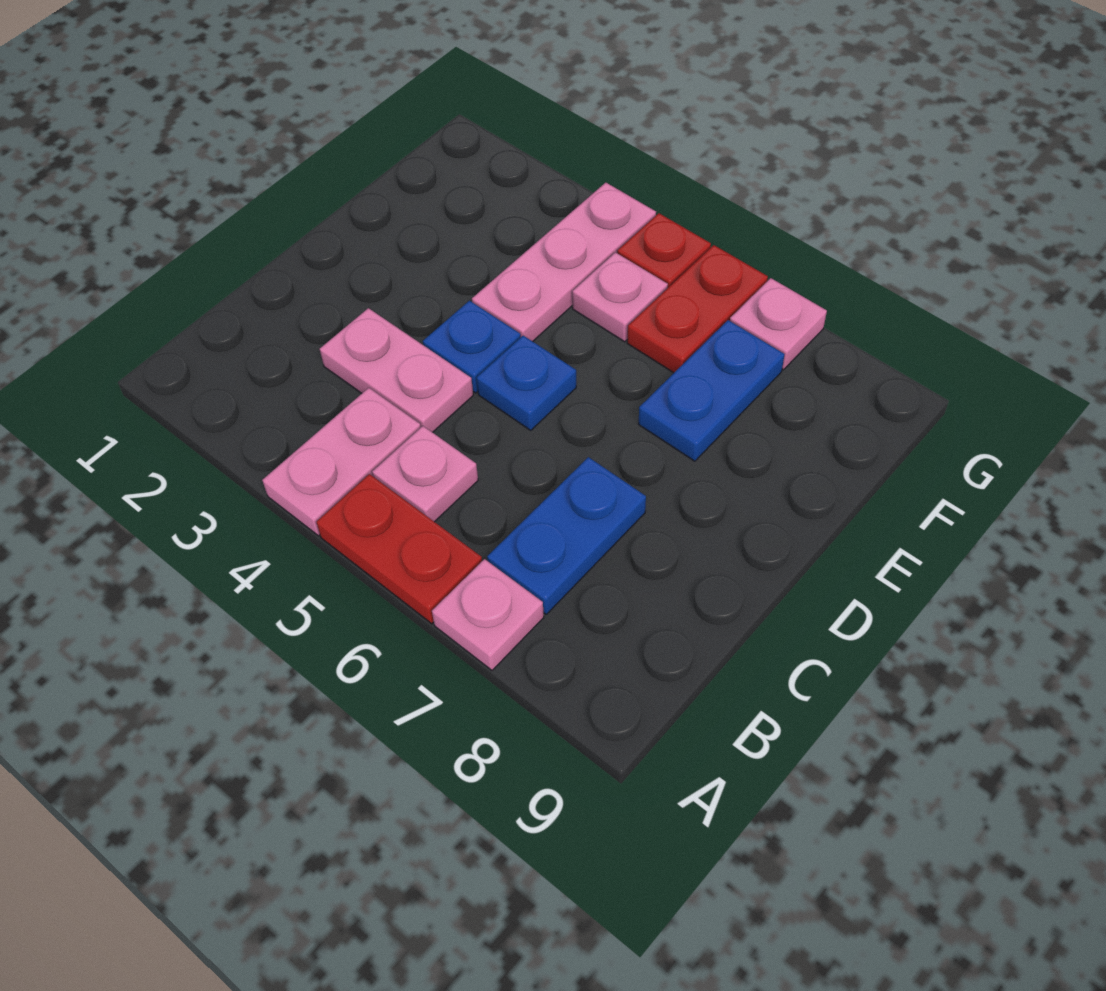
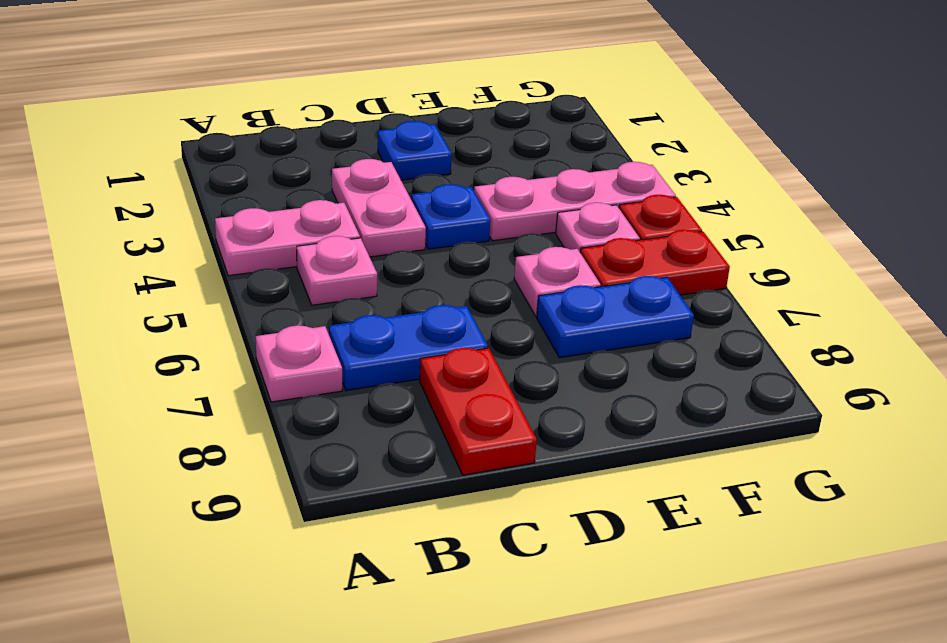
red 1x2 plate [316,474,482,624] -> red 1x2 plate moved to [420,348,537,475]
blue 1x1 plate [477,336,576,430] -> blue 1x1 plate moved to [378,121,452,180]
pink 1x1 plate [730,278,827,370] -> pink 1x1 plate moved to [514,247,601,316]

